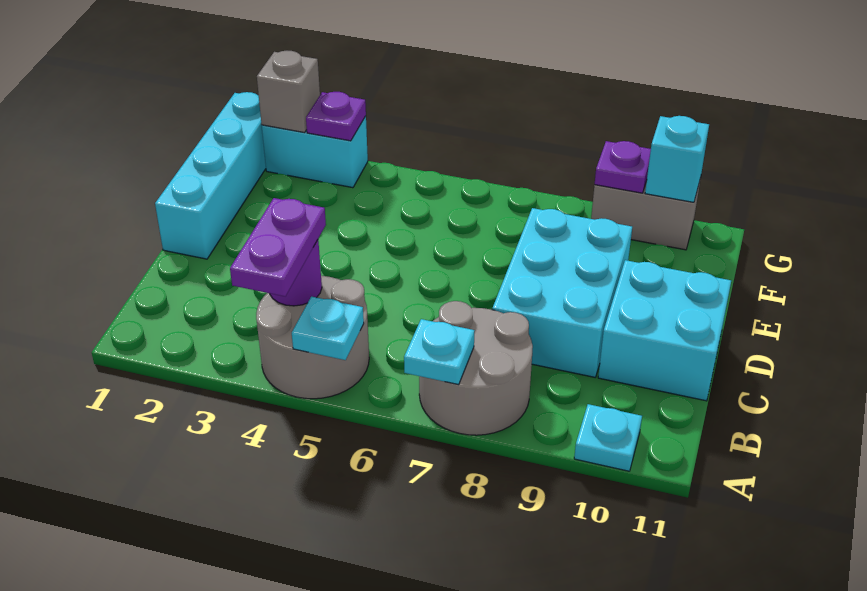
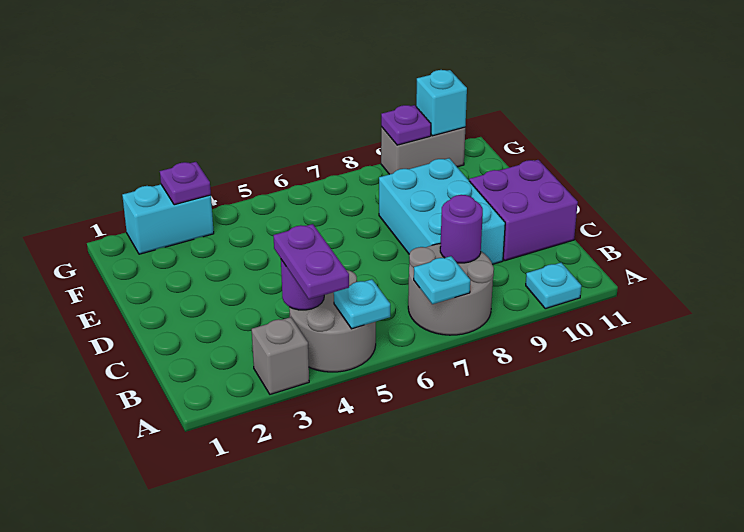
none -> purple 1x1 round brick [440,195,483,263]
cyan 2x2 brick [598,260,731,401] -> purple 2x2 brick [469,160,578,261]
cyan 1x4 brick [155,92,266,259] -> none
grey 1x1 brick [257,51,320,133] -> grey 1x1 brick moved to [252,317,309,394]

